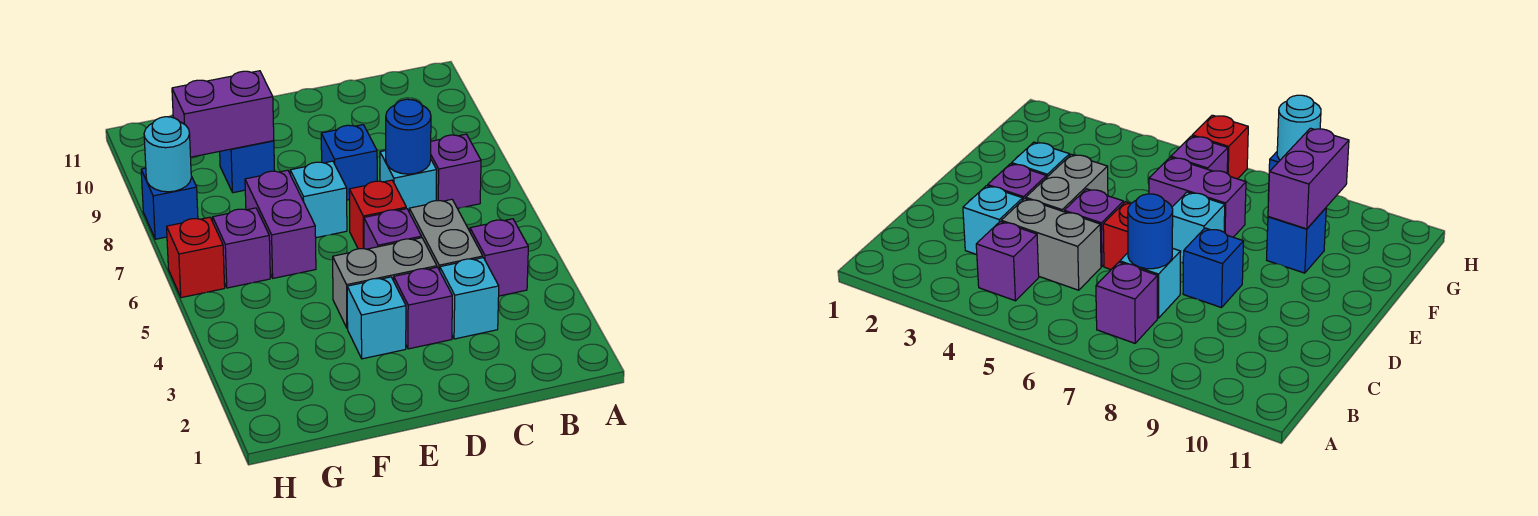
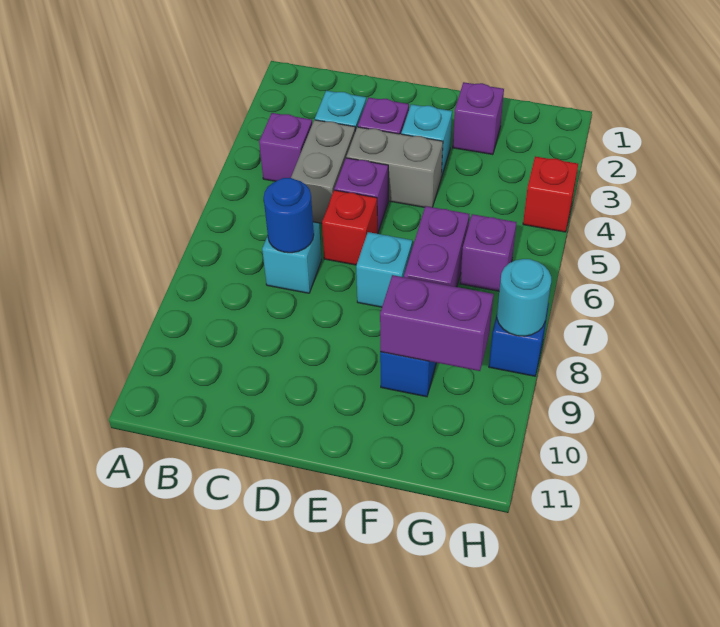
purple 1x1 brick [431,134,481,208] -> purple 1x1 brick moved to [453,82,504,155]
blue 1x1 brick [321,125,377,200] -> none
red 1x1 brick [167,217,225,298] -> red 1x1 brick moved to [523,156,578,232]

